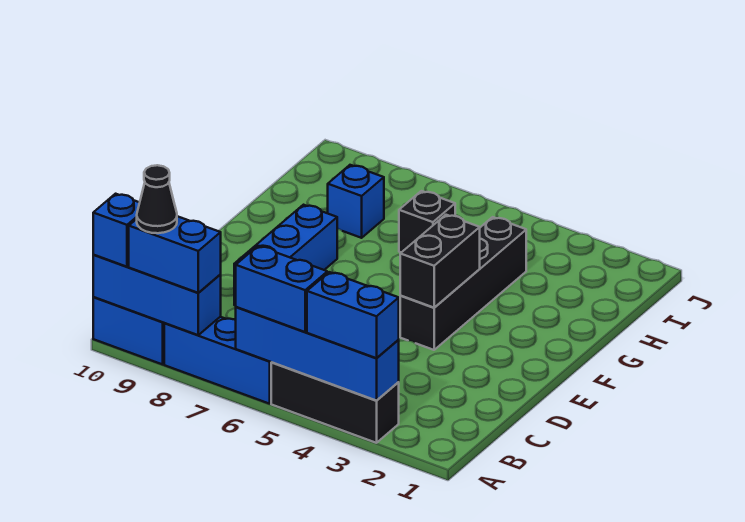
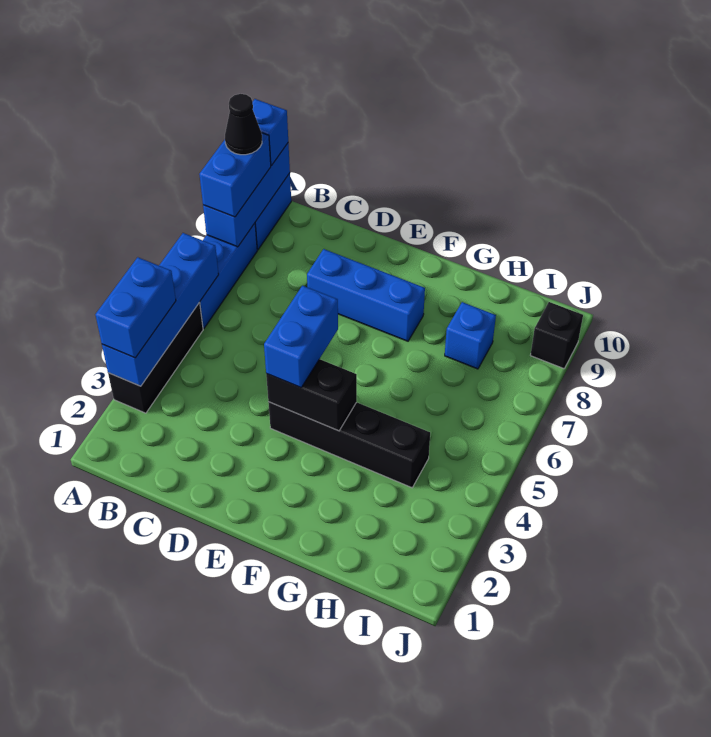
blue 1x2 brick [236,246,327,332] -> blue 1x2 brick moved to [264,286,338,388]
black 1x1 brick [399,191,455,252] -> black 1x1 brick moved to [531,302,583,369]

